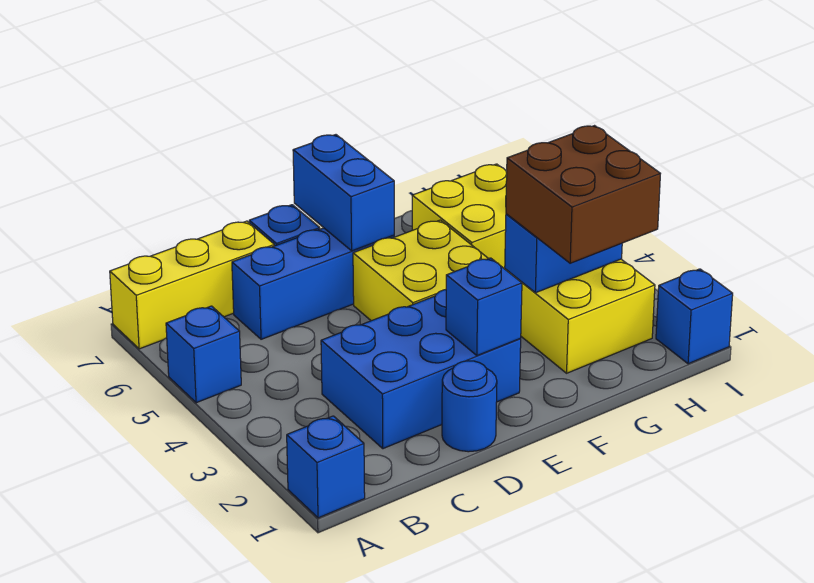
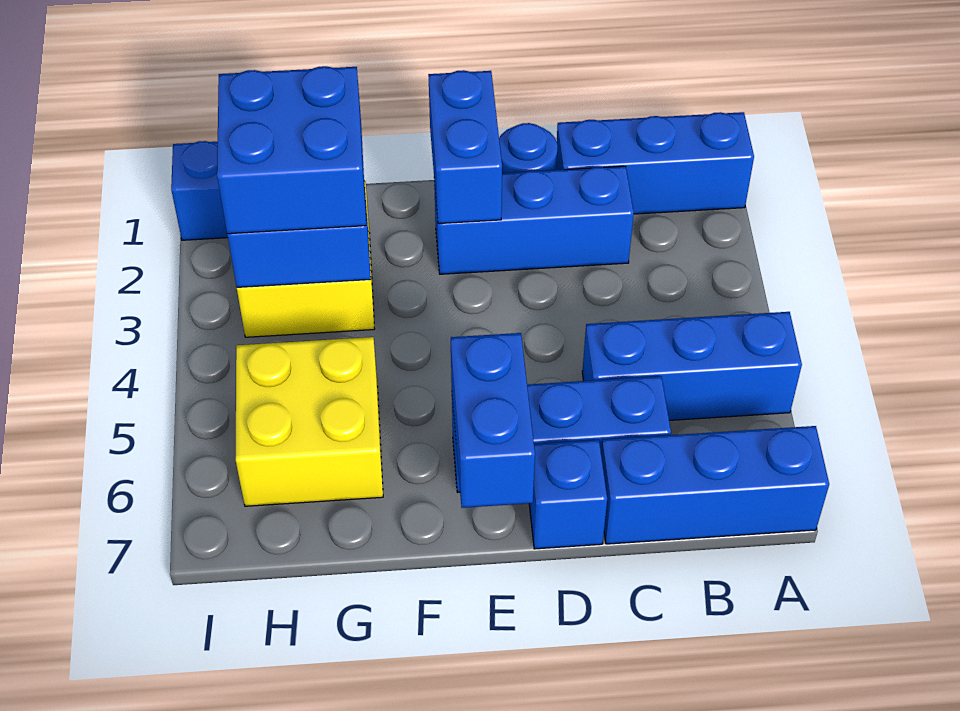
blue 1x1 brick [287,416,365,518] -> blue 1x3 brick [556,112,754,214]
blue 1x1 brick [166,306,241,403] -> blue 1x3 brick [582,312,802,420]
yellow 1x3 brick [110,221,274,349] -> blue 1x3 brick [601,426,829,544]
blue 2x3 brick [321,290,521,449] -> blue 1x3 brick [434,166,634,274]
blue 1x1 brick [446,258,522,356] -> blue 1x2 brick [428,70,502,224]
yellow 2x2 brick [353,220,488,321] -> none
brown 2x2 brick [506,126,660,263] -> blue 2x2 brick [217,66,366,234]

